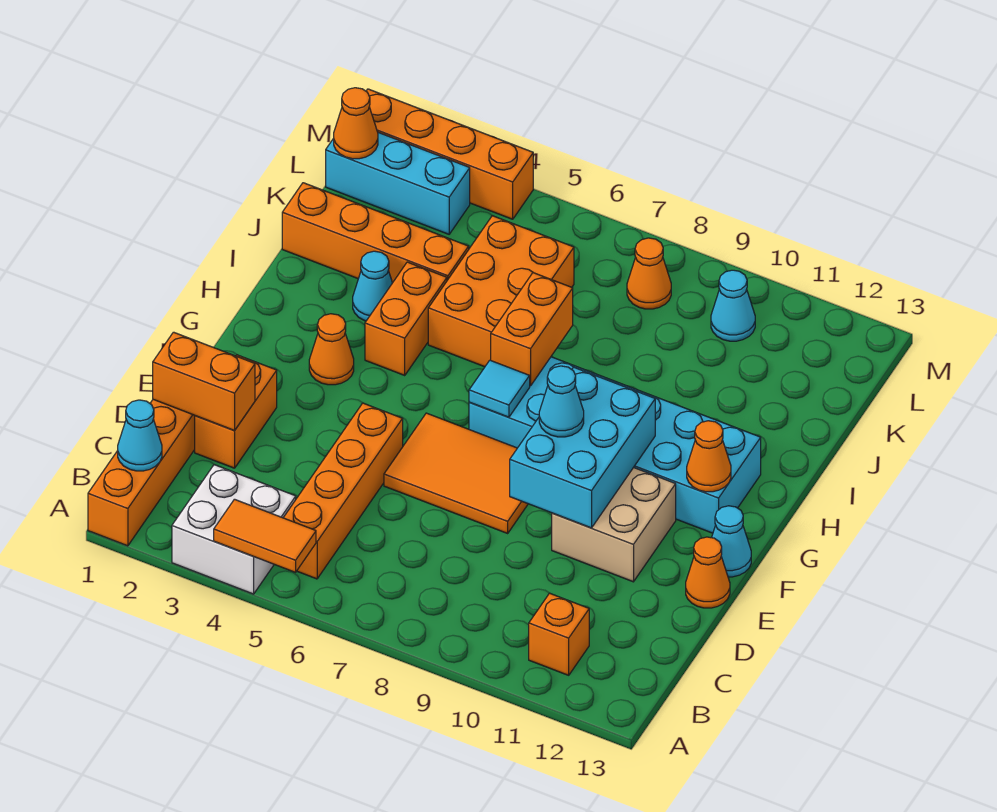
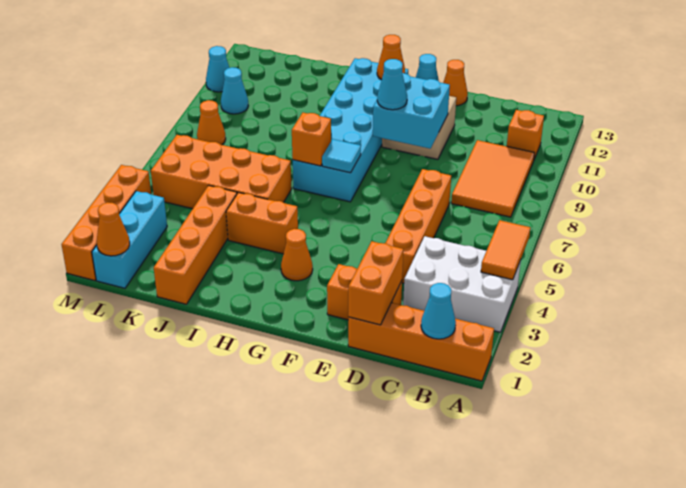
white 2x2 brick [172,465,296,594] -> white 2x3 brick [403,236,521,332]
orange 1x4 brick [283,403,403,579] -> orange 1x4 brick turned to [386,169,451,283]
orange 2x3 tile [384,413,528,533] -> orange 2x3 tile moved to [451,140,535,217]
cyan 2x3 brick [510,367,655,528] -> cyan 2x2 brick [373,73,450,149]
orange 1x2 brick [491,273,573,386] -> orange 1x1 brick [292,113,331,166]
cyan 1x1 cone [353,251,392,321] -> cyan 1x1 cone moved to [206,46,229,92]
orange 2x3 brick [428,216,574,367] -> orange 2x4 brick [151,135,292,209]

